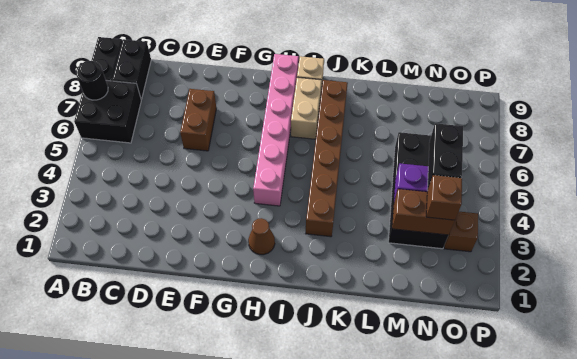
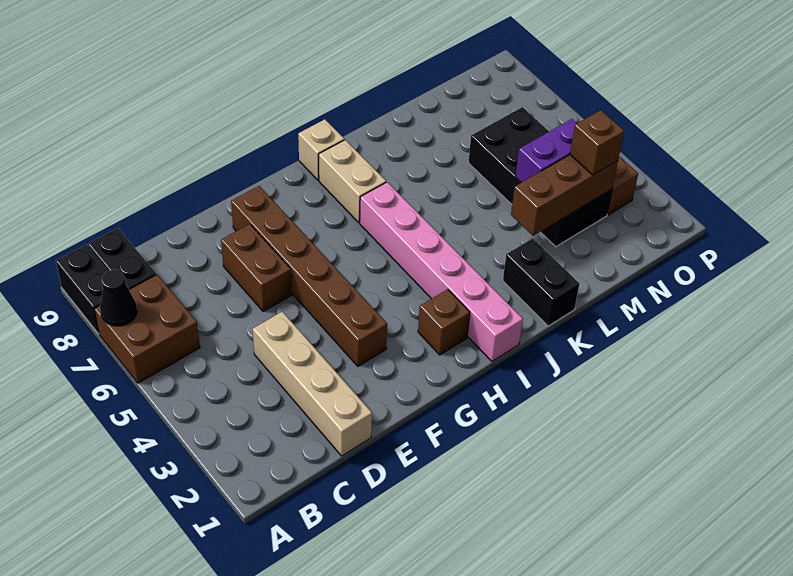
black 2x2 brick [74,80,141,143] -> brown 2x2 brick [94,275,200,383]
black 1x1 round brick [76,61,108,100] -> black 1x1 cone [100,270,137,326]
none -> tan 1x4 brick [253,312,372,456]
brown 1x1 cone [248,218,275,255] -> brown 1x1 brick [418,289,470,355]
pink 1x6 brick [253,54,299,206] -> pink 1x6 brick moved to [360,182,523,361]
brown 1x6 brick [306,80,348,237] -> brown 1x6 brick moved to [231,186,387,366]
brown 1x2 brick [392,189,455,235] -> brown 1x3 brick [511,155,618,236]
black 1x2 brick [427,123,463,191] -> black 1x2 brick moved to [503,238,579,326]

